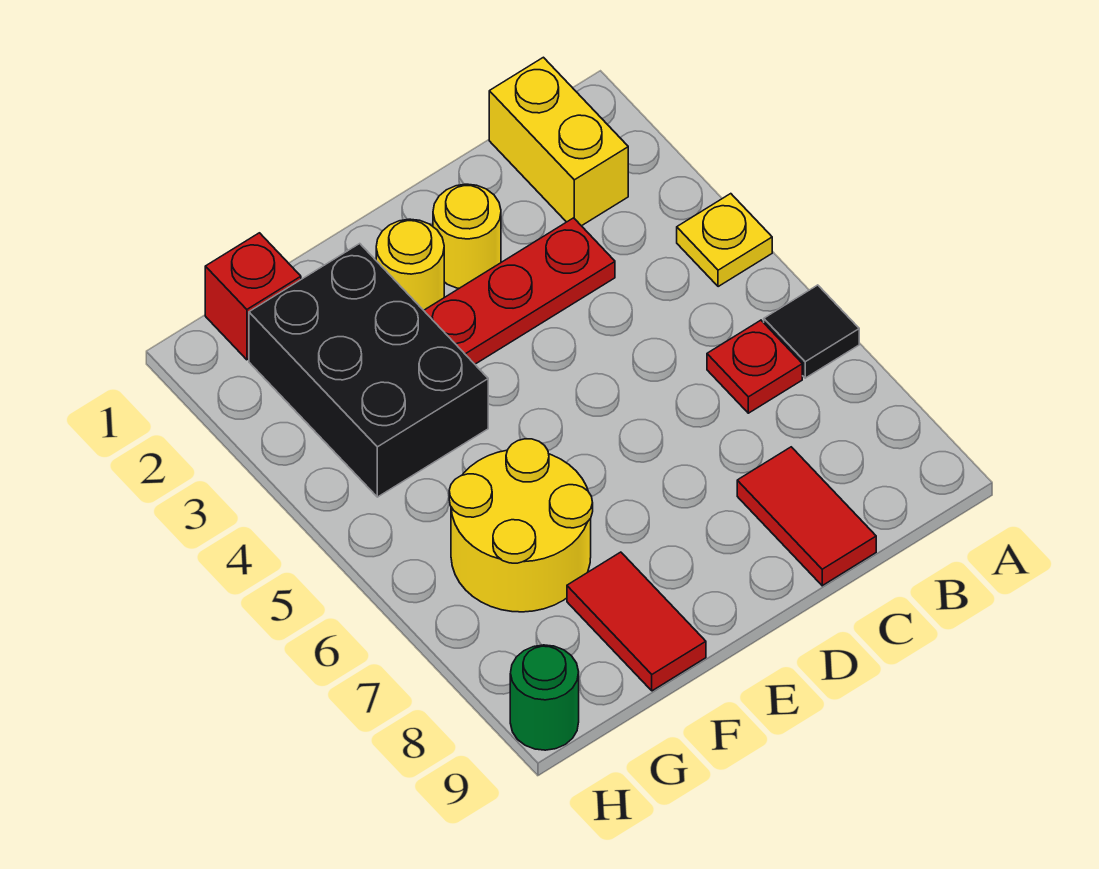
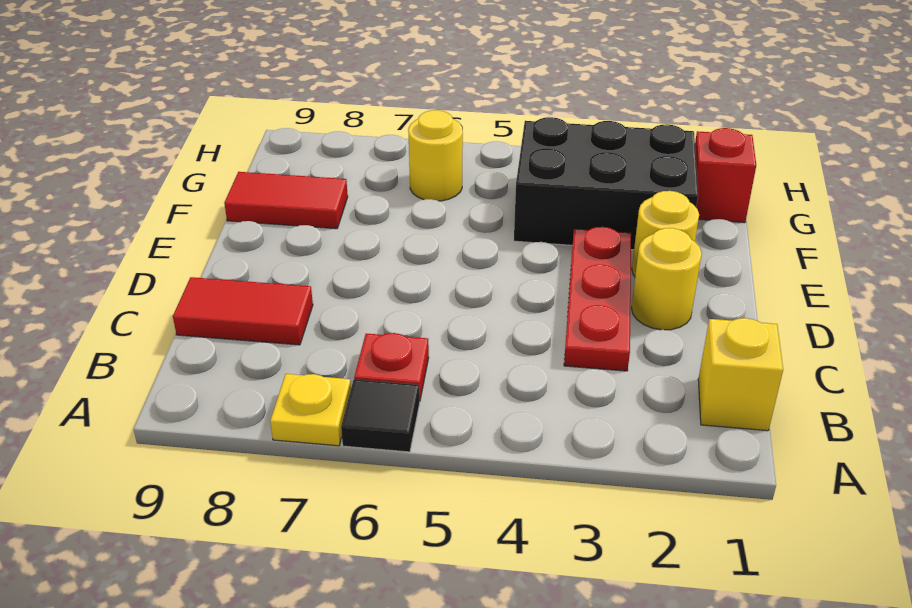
yellow 1x1 plate [677,194,772,287] -> yellow 1x1 plate moved to [270,374,351,446]
yellow 1x2 brick [489,57,628,226] -> yellow 1x1 brick [698,318,783,431]
yellow 2x2 round brick [449,439,593,612] -> yellow 1x1 round brick [408,110,463,201]
green 1x1 round brick [510,645,579,750] -> none

